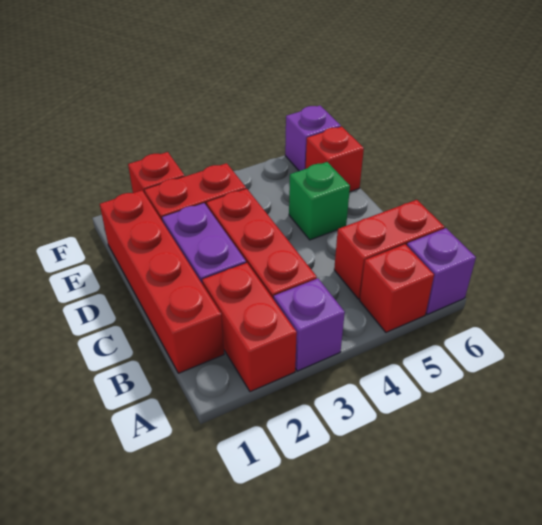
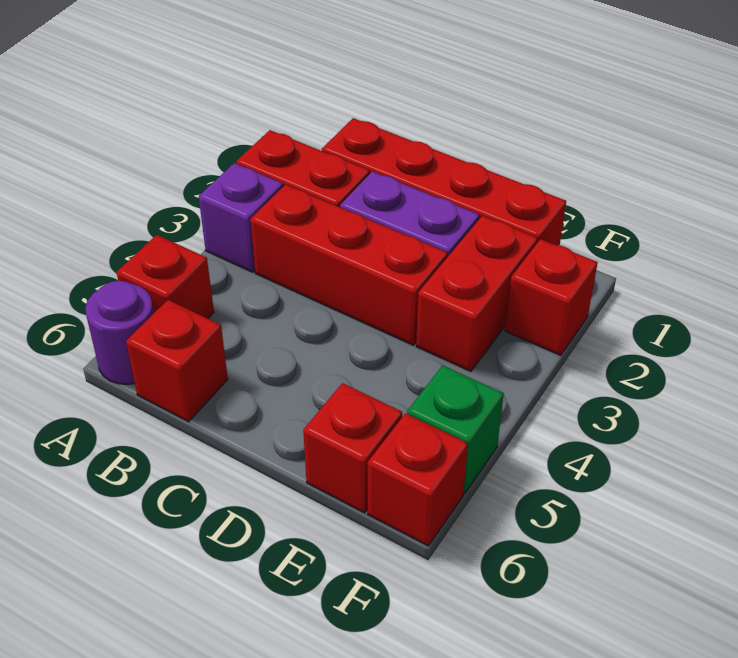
purple 1x1 brick [407,228,476,314] -> purple 1x1 round brick [85,281,154,384]
red 1x2 brick [334,200,444,299] -> red 1x1 brick [126,300,228,422]
green 1x1 brick [289,162,350,240] -> green 1x1 brick moved to [407,365,504,493]
purple 1x1 brick [285,106,341,171] -> red 1x1 brick [368,413,468,546]

